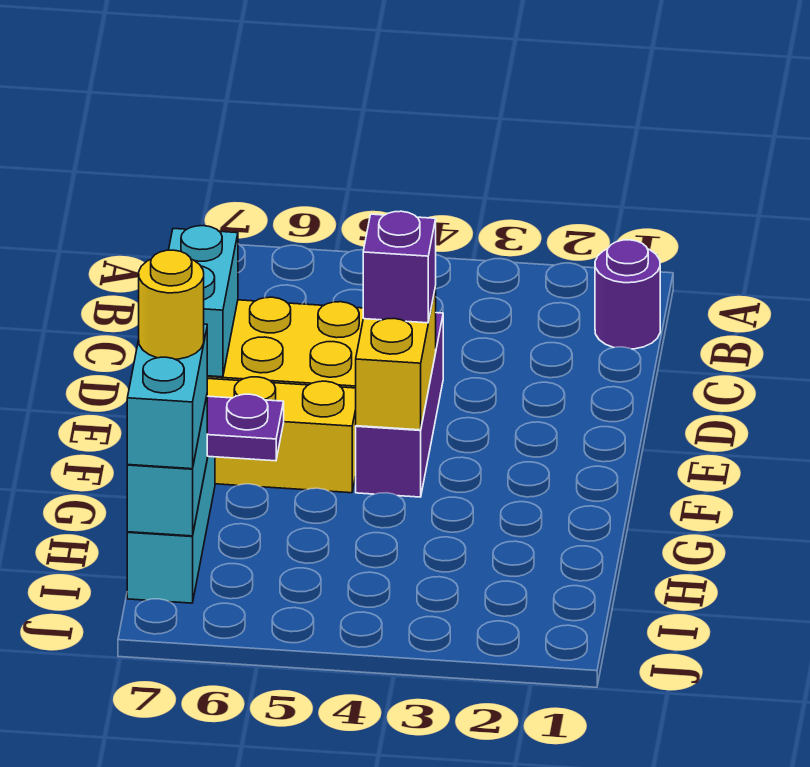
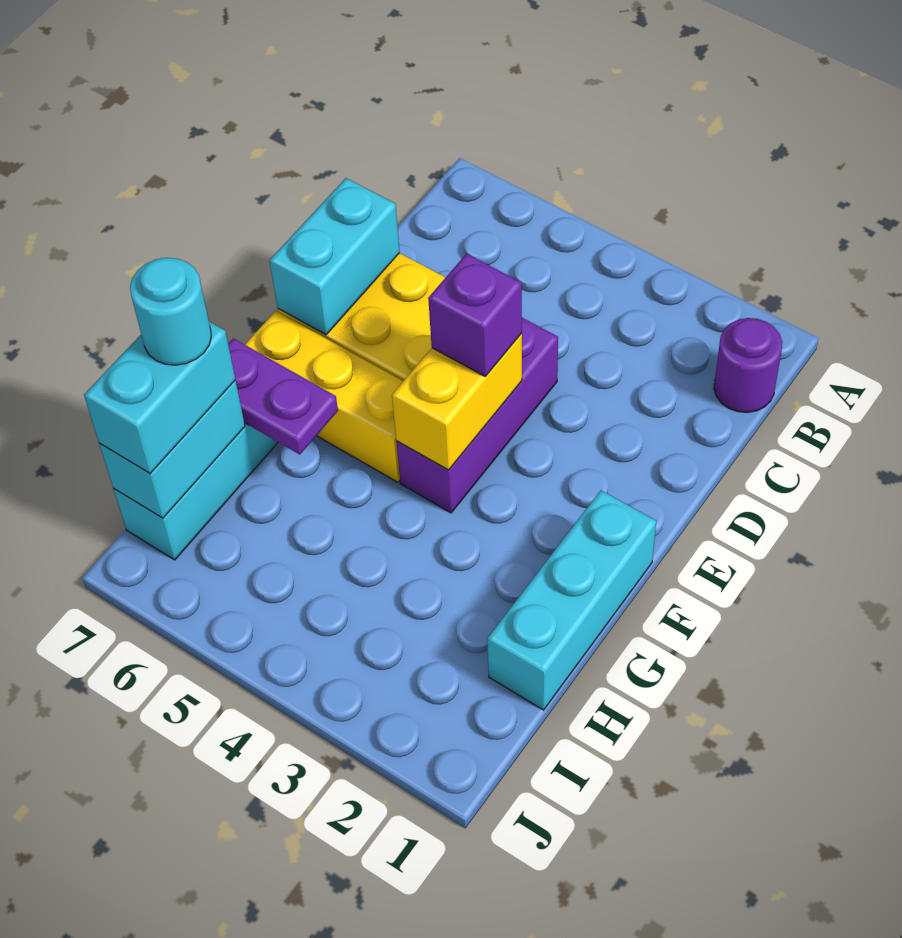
none -> cyan 1x3 brick [487,490,656,710]
yellow 1x1 round brick [139,250,204,359] -> cyan 1x1 round brick [130,258,211,365]

